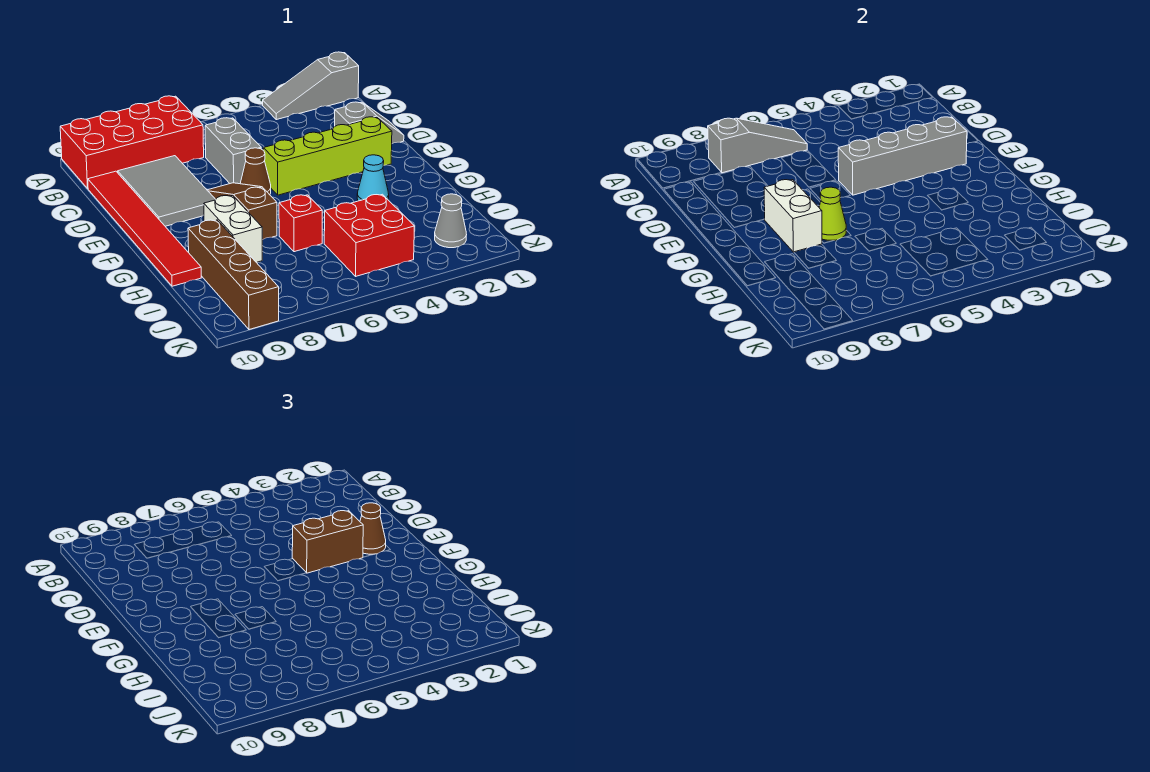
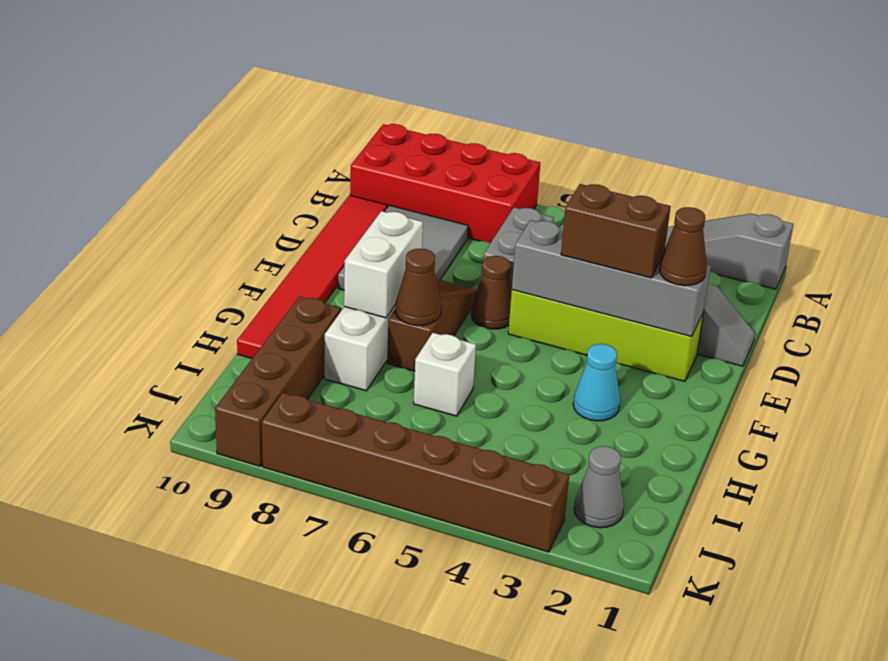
grey 1x3 slope [708,118,807,173] -> none
lime 1x1 cone [819,187,846,240] -> brown 1x1 cone [396,248,442,325]
red 1x1 brick [279,195,322,252] -> white 1x1 brick [414,333,476,416]
red 2x2 brick [324,194,415,276] -> none
none -> brown 1x6 brick [262,393,569,552]

